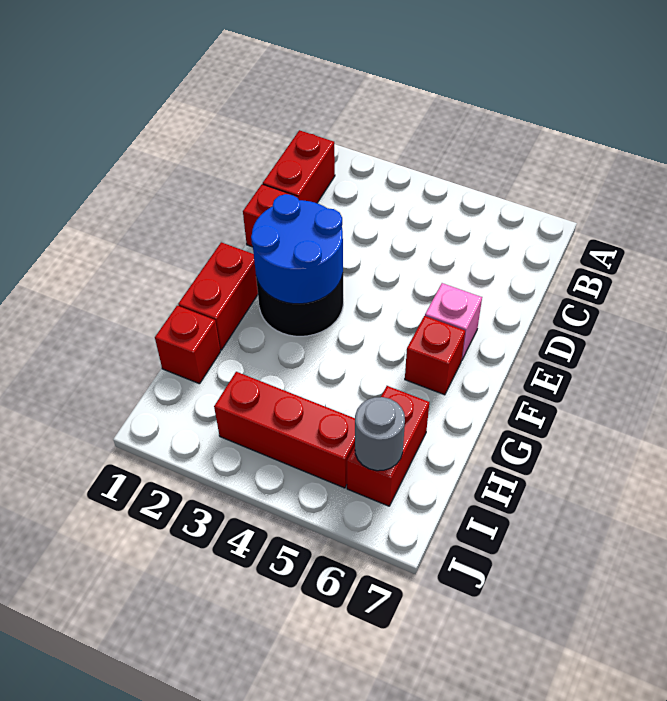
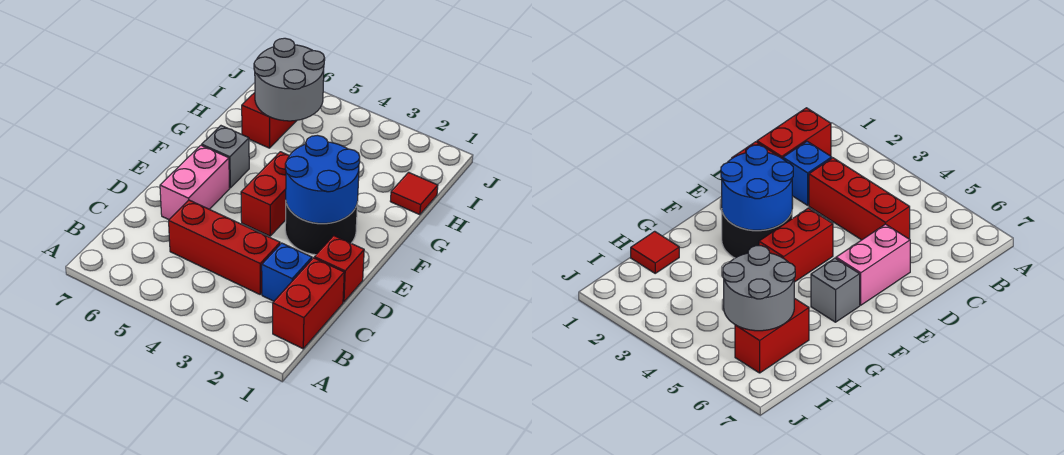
none -> blue 1x1 brick [262,243,312,301]
pink 1x1 brick [425,283,482,361] -> pink 1x2 brick [160,145,230,220]
red 1x2 brick [178,242,258,350] -> red 1x2 brick moved to [241,152,289,236]
red 1x1 brick [405,316,465,395] -> grey 1x1 brick [202,126,249,188]
red 1x1 brick [155,306,220,384] -> red 1x1 tile [390,172,438,215]
red 1x3 brick [214,372,355,488] -> red 1x3 brick moved to [169,200,280,294]
grey 1x1 round brick [355,397,405,471] -> grey 2x2 round brick [254,38,325,121]

